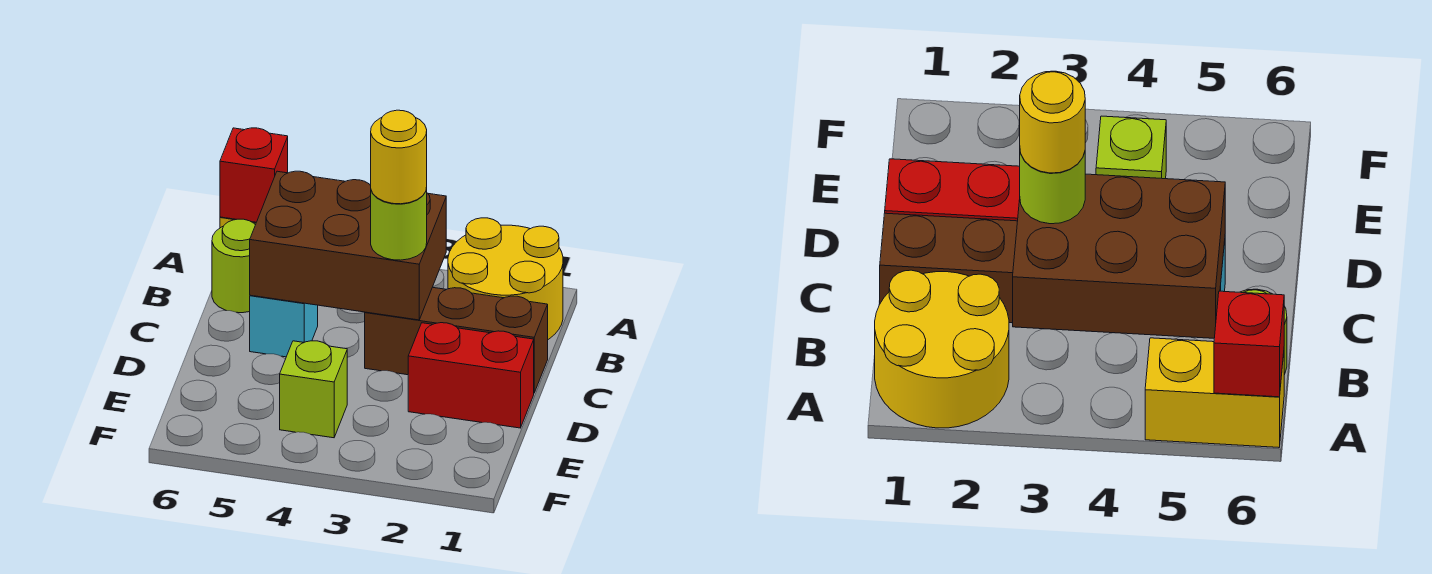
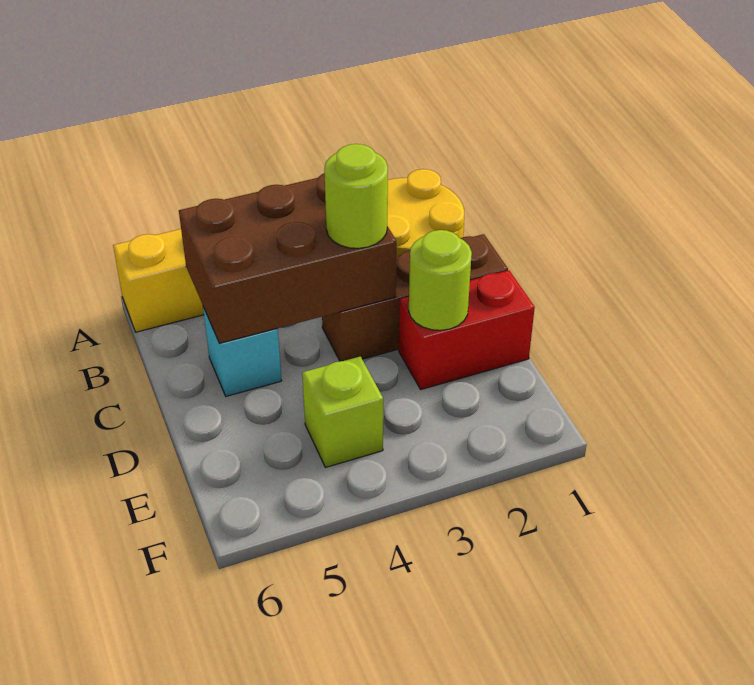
red 1x1 brick [220,128,288,222] -> none
lime 1x1 round brick [212,219,255,313] -> lime 1x1 round brick moved to [409,230,472,330]
yellow 1x1 round brick [371,110,427,204] -> none

